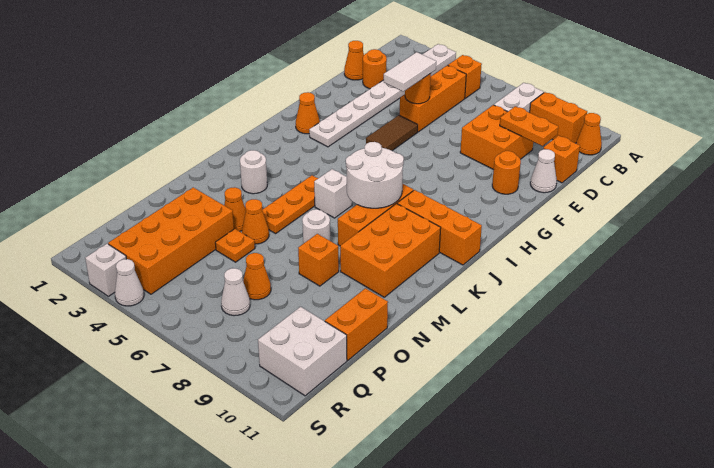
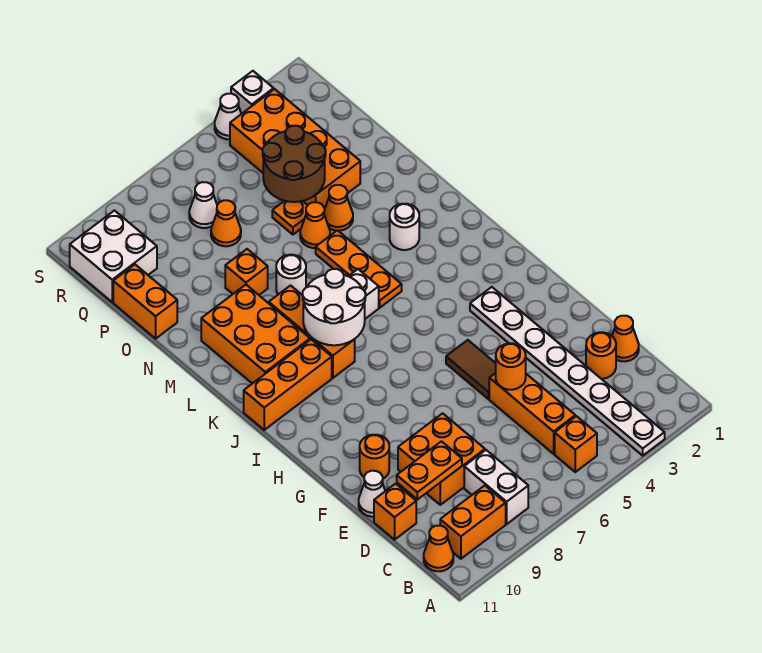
white 1x2 tile [384,52,436,91] -> none
orange 1x1 cone [296,92,320,134] -> none
none -> brown 2x2 round brick [263,126,326,202]

